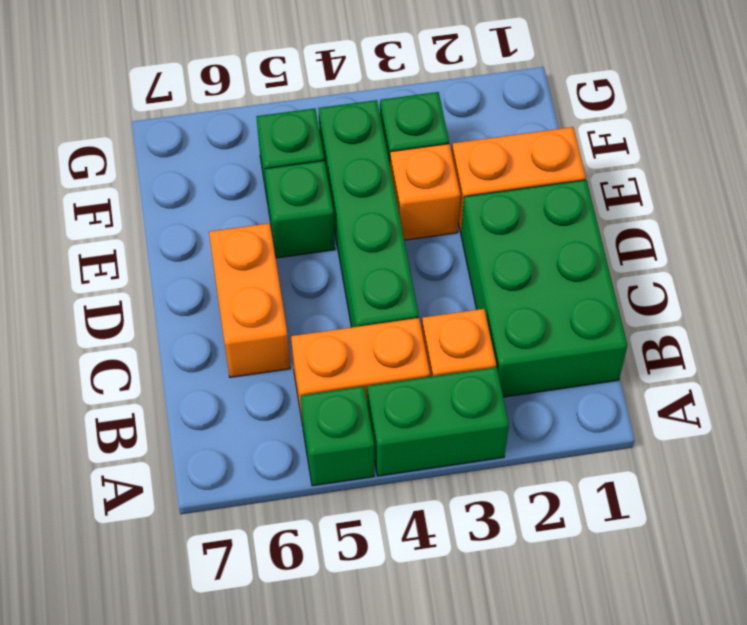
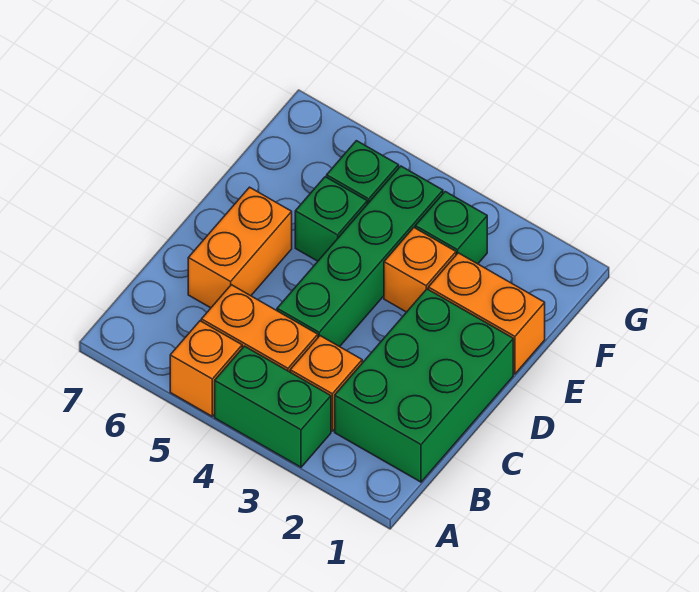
green 1x1 brick [300,386,374,486] -> orange 1x1 brick [170,321,242,416]

